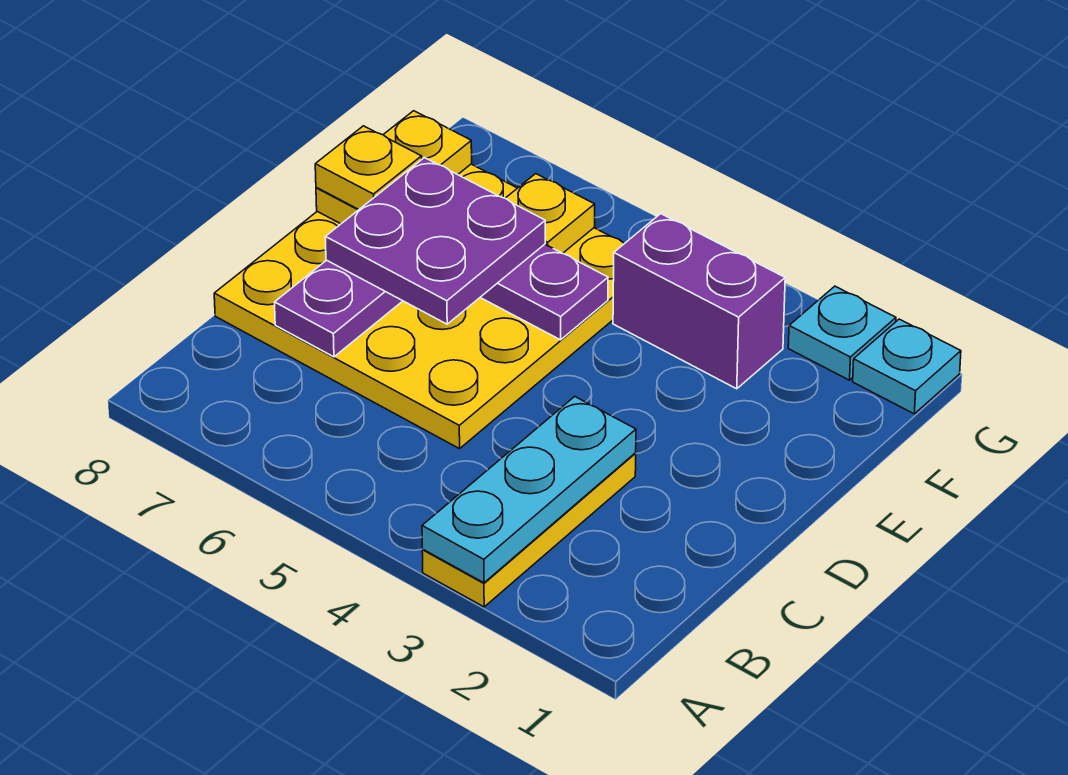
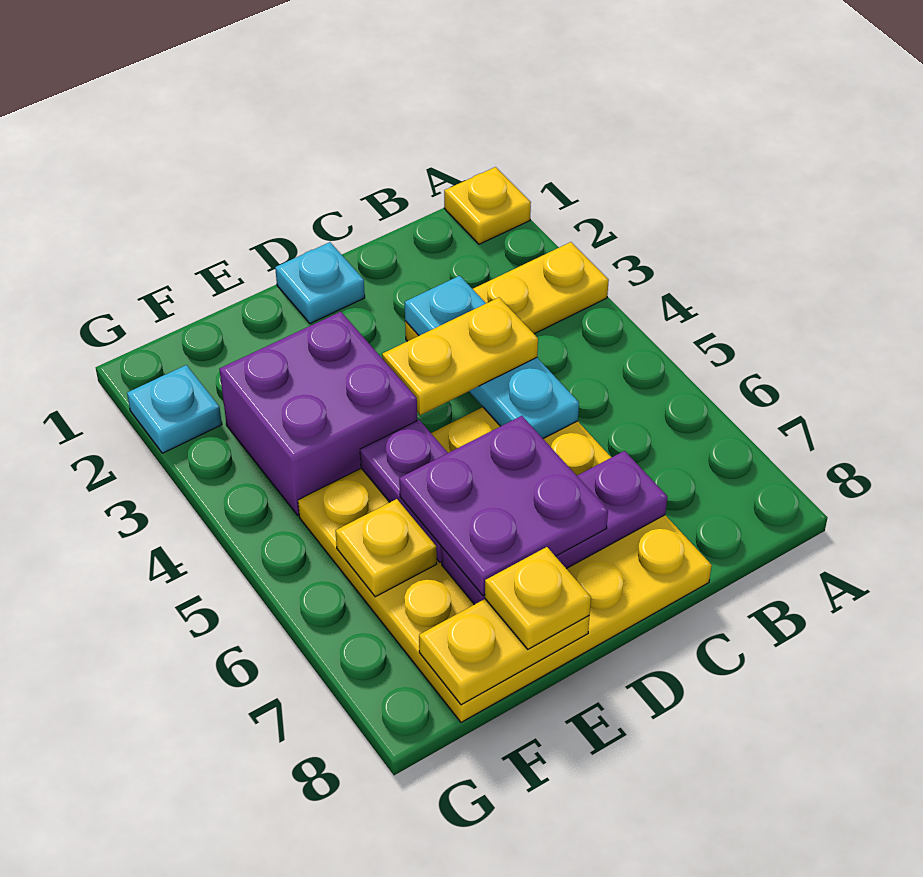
none -> yellow 1x1 plate [444,167,531,244]
cyan 1x3 plate [422,397,636,583] -> cyan 1x3 plate turned to [405,276,579,439]
none -> yellow 1x2 plate [382,298,538,415]
purple 1x2 brick [613,214,785,389] -> purple 2x2 brick [219,312,417,515]
cyan 1x1 plate [853,319,961,414] -> cyan 1x1 plate moved to [275,242,365,323]

